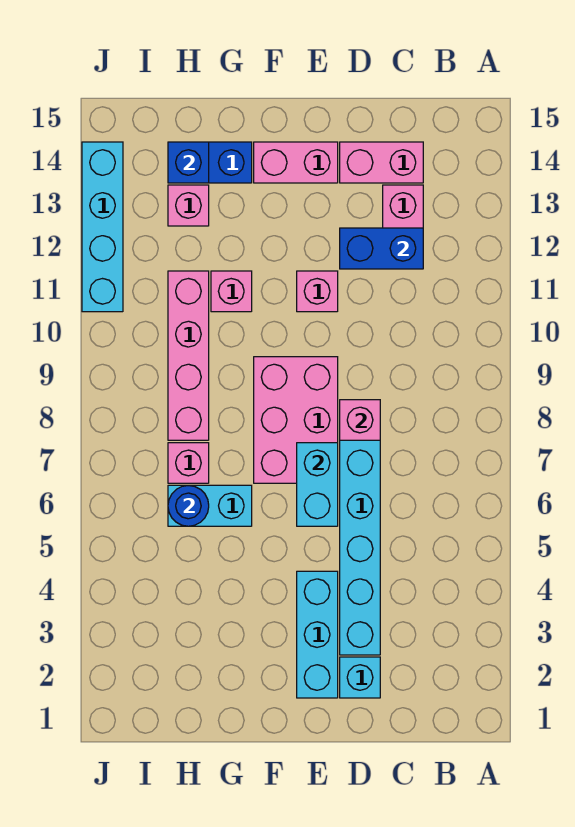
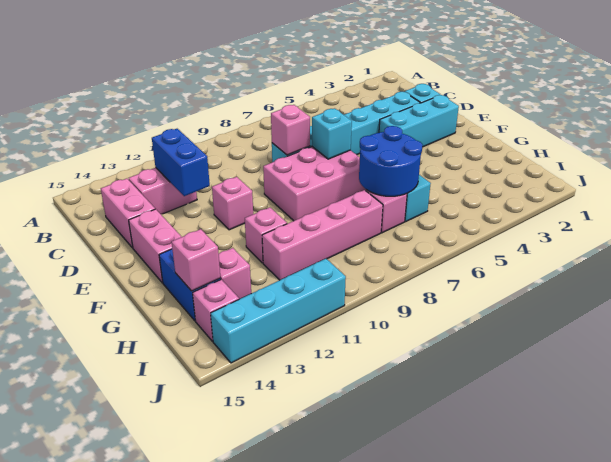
cyan 1x2 brick [297,443,338,526] -> cyan 1x1 brick [312,108,352,159]
blue 1x1 round brick [168,485,209,526] -> blue 2x2 round brick [359,126,422,196]
blue 1x1 brick [168,142,209,183] -> pink 1x1 brick [172,229,220,291]
none -> pink 1x1 brick [193,279,239,341]

